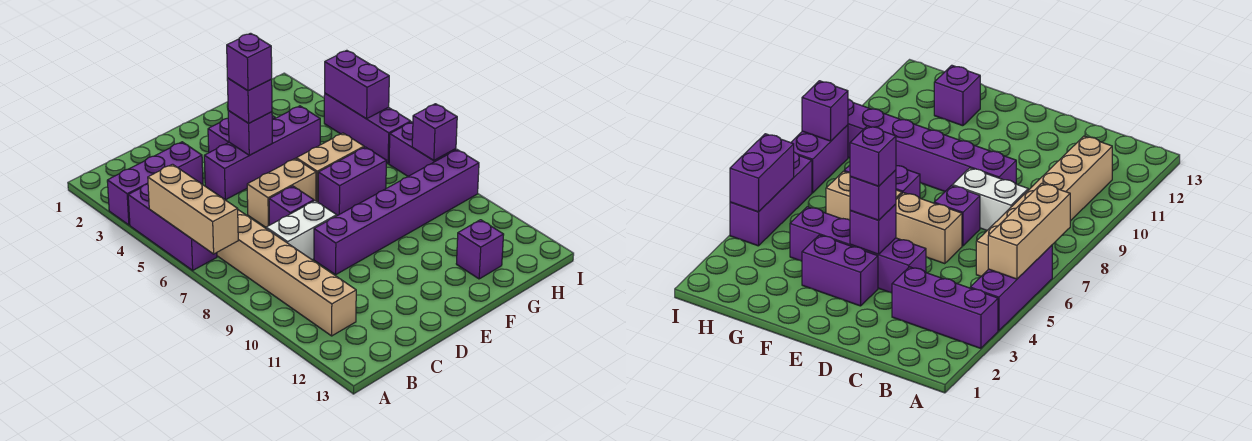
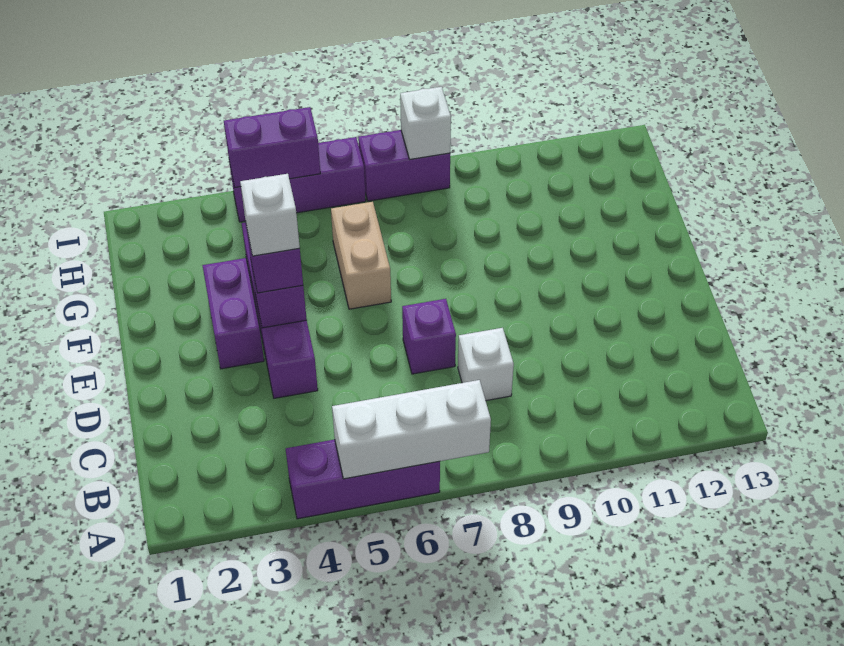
purple 1x3 brick [107,142,203,225] -> none
tan 1x3 brick [148,164,238,254] -> white 1x3 brick [332,380,491,479]
tan 1x6 brick [217,210,356,336] -> none
white 1x2 brick [266,201,337,260] -> white 1x1 brick [458,328,514,401]
tan 1x2 brick [247,159,316,227] -> none
purple 1x6 brick [314,150,479,275] -> none
purple 1x1 brick [227,33,272,91] -> white 1x1 brick [240,174,300,256]
purple 1x2 brick [318,147,386,216] -> none
purple 1x1 brick [456,220,504,279] -> none
purple 1x1 brick [412,104,457,161] -> white 1x1 brick [400,87,451,159]

